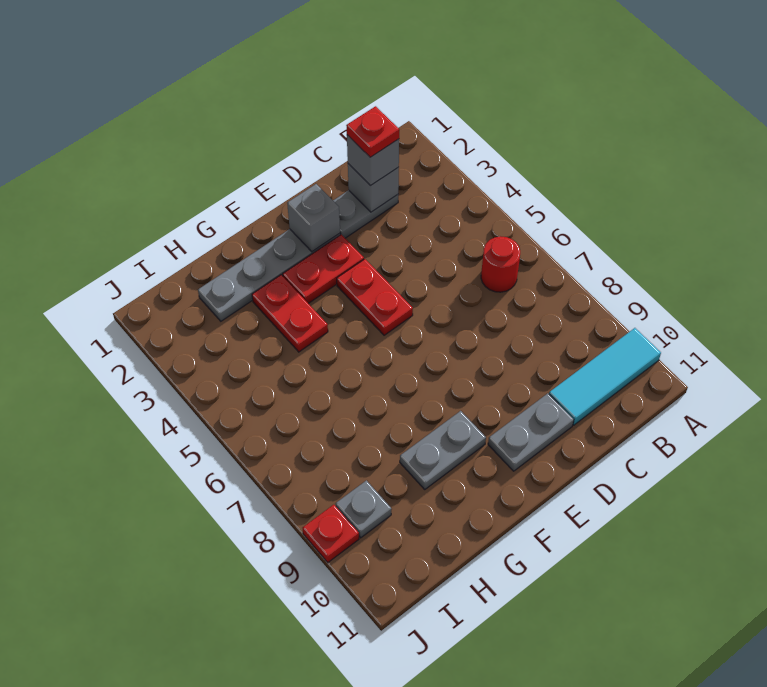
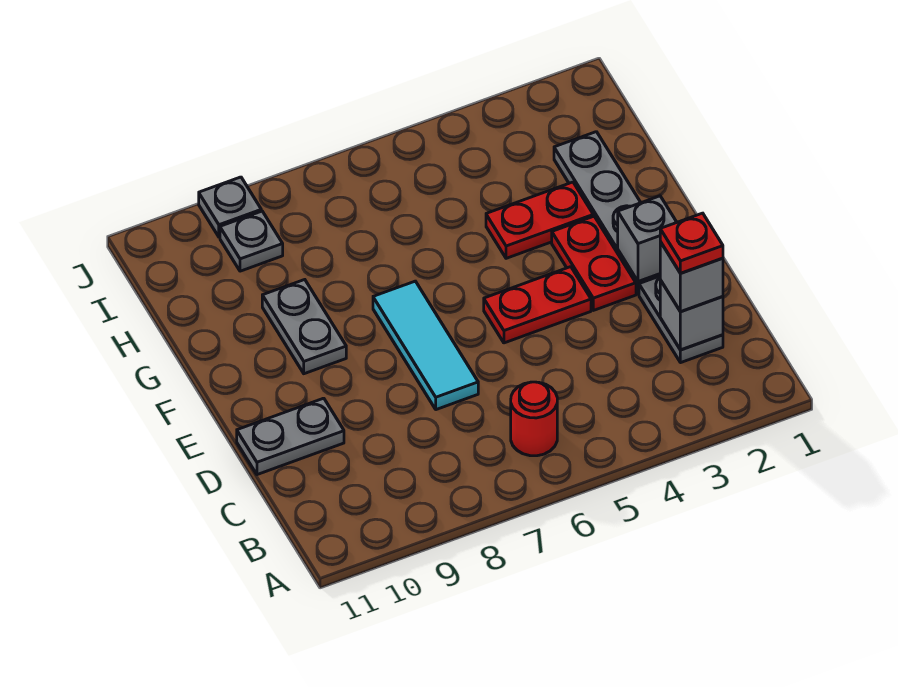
cyan 1x3 tile [549,328,661,425] -> cyan 1x3 tile moved to [373,281,478,410]
grey 1x2 plate [488,393,574,471] -> grey 1x2 plate turned to [237,398,344,475]
red 1x1 plate [303,505,359,562] -> grey 1x1 plate [199,177,261,237]

